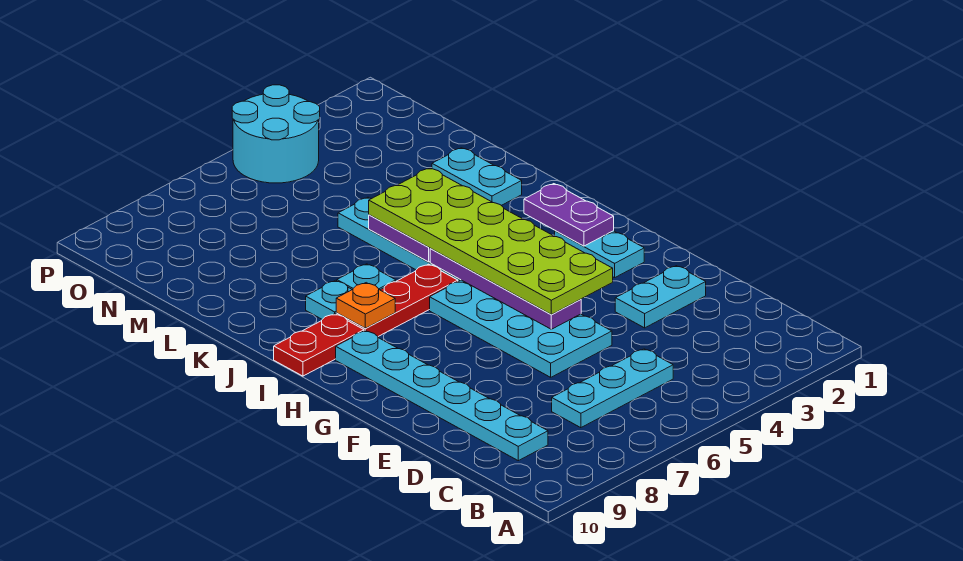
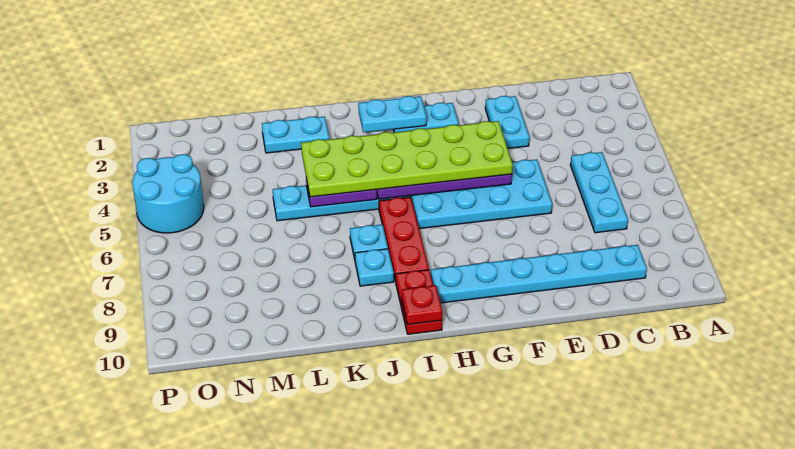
purple 1x2 plate [524,184,614,246] -> cyan 1x2 plate [358,96,427,132]
orange 1x1 plate [336,283,395,329] -> none
none -> red 1x1 plate [402,285,442,325]

